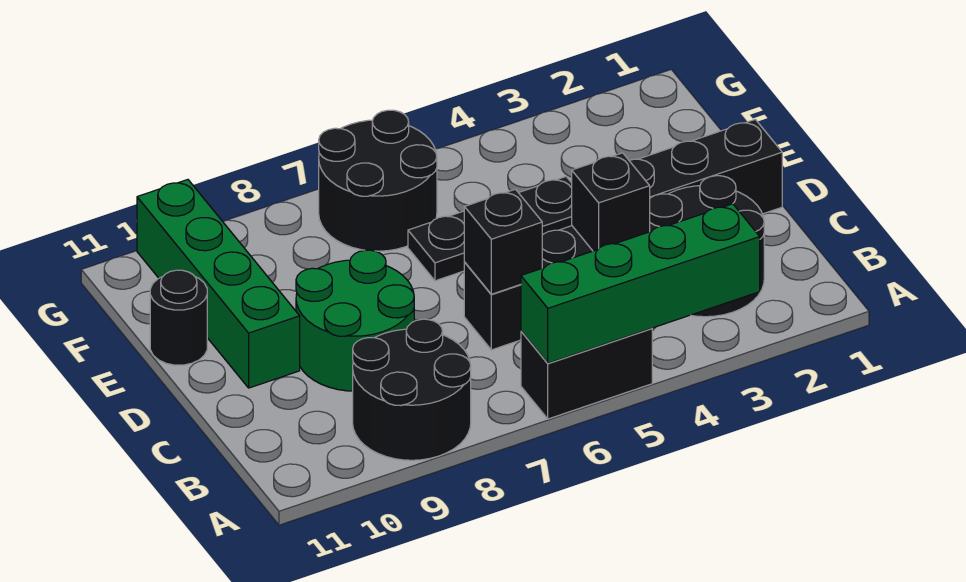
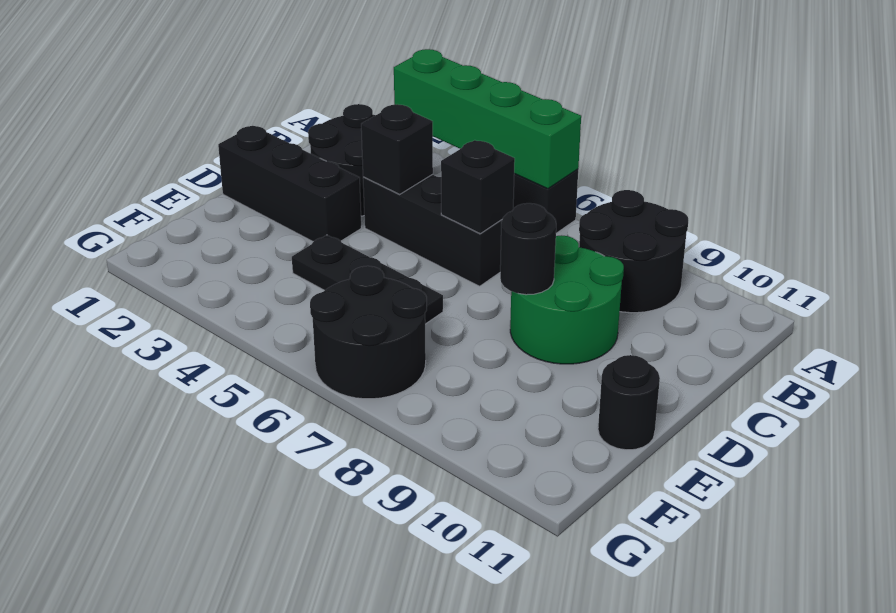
none -> black 1x1 round brick [500,203,556,295]
green 1x4 brick [137,180,300,388] -> none

